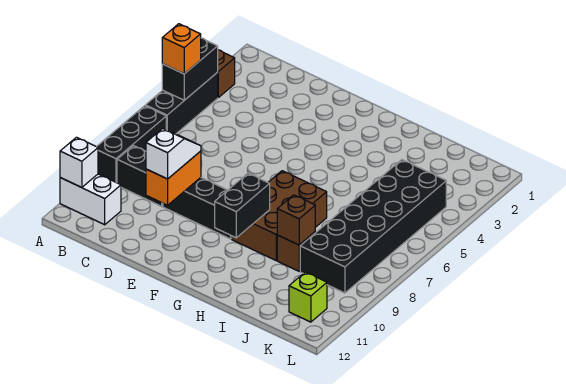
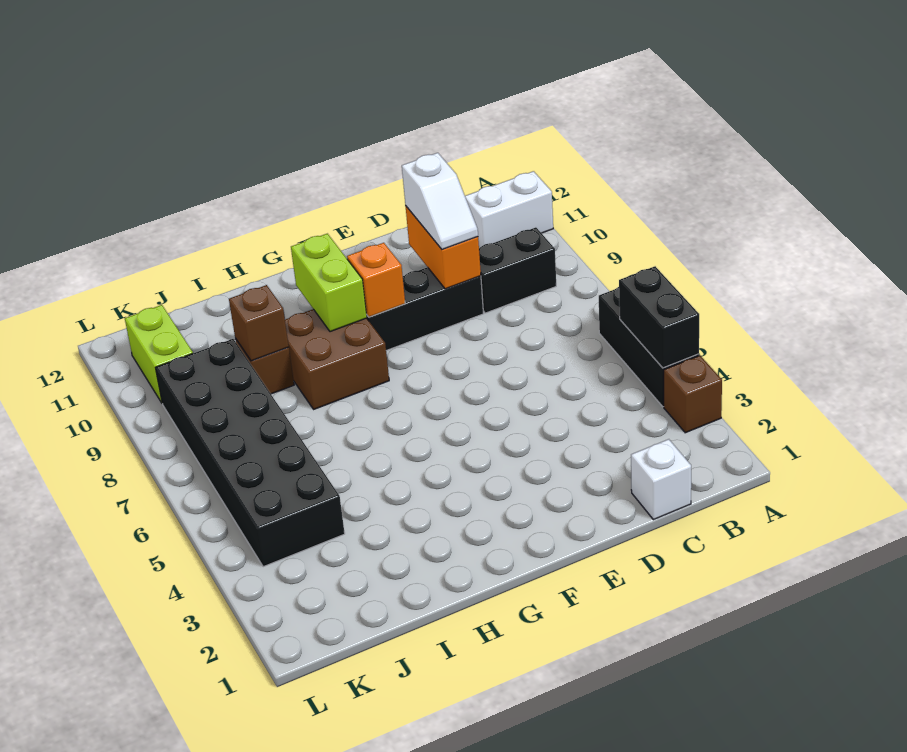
orange 1x1 brick [162,24,201,74] -> orange 1x1 brick moved to [347,243,405,317]
black 1x3 brick [97,106,166,183] -> none
white 1x1 brick [60,137,98,188] -> white 1x1 brick moved to [631,439,691,520]
brown 2x3 brick [232,171,327,260] -> brown 2x2 brick [285,309,389,409]
black 1x2 brick [215,173,270,238] -> lime 1x2 brick [291,234,367,332]
lime 1x1 brick [289,272,327,322] -> lime 1x2 brick [125,305,193,403]

